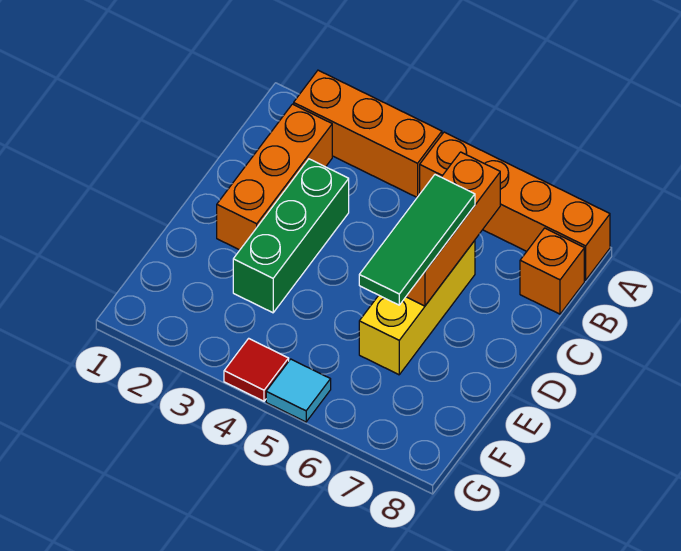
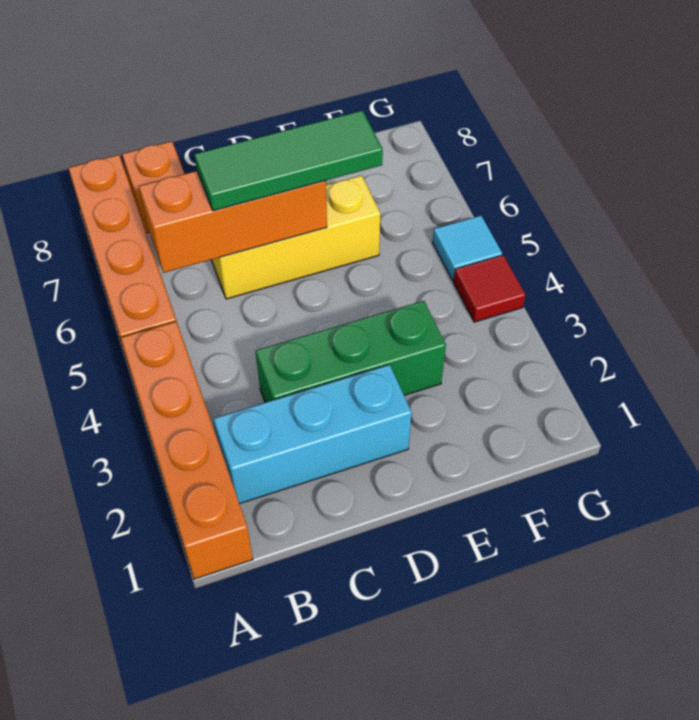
orange 1x3 brick [294,70,442,197] -> orange 1x4 brick [121,321,253,579]
orange 1x3 brick [217,104,332,250] -> cyan 1x3 brick [214,365,412,504]

